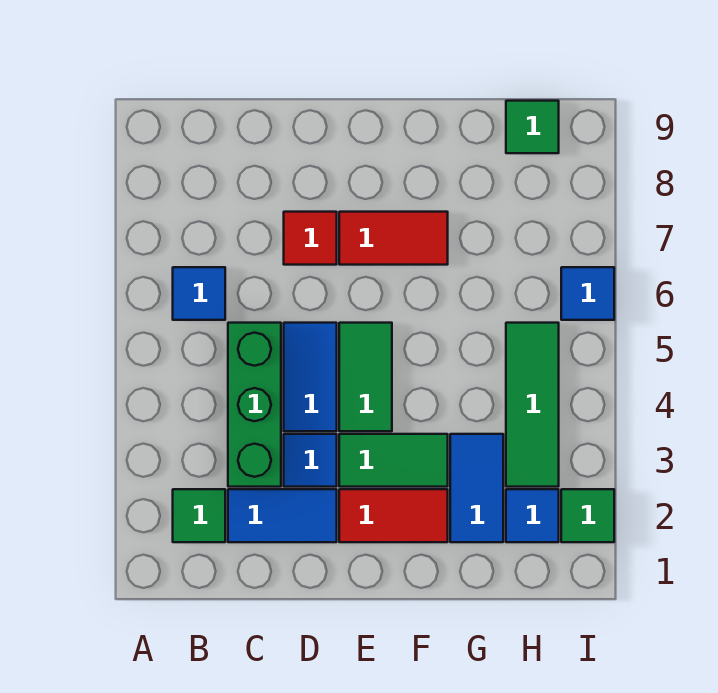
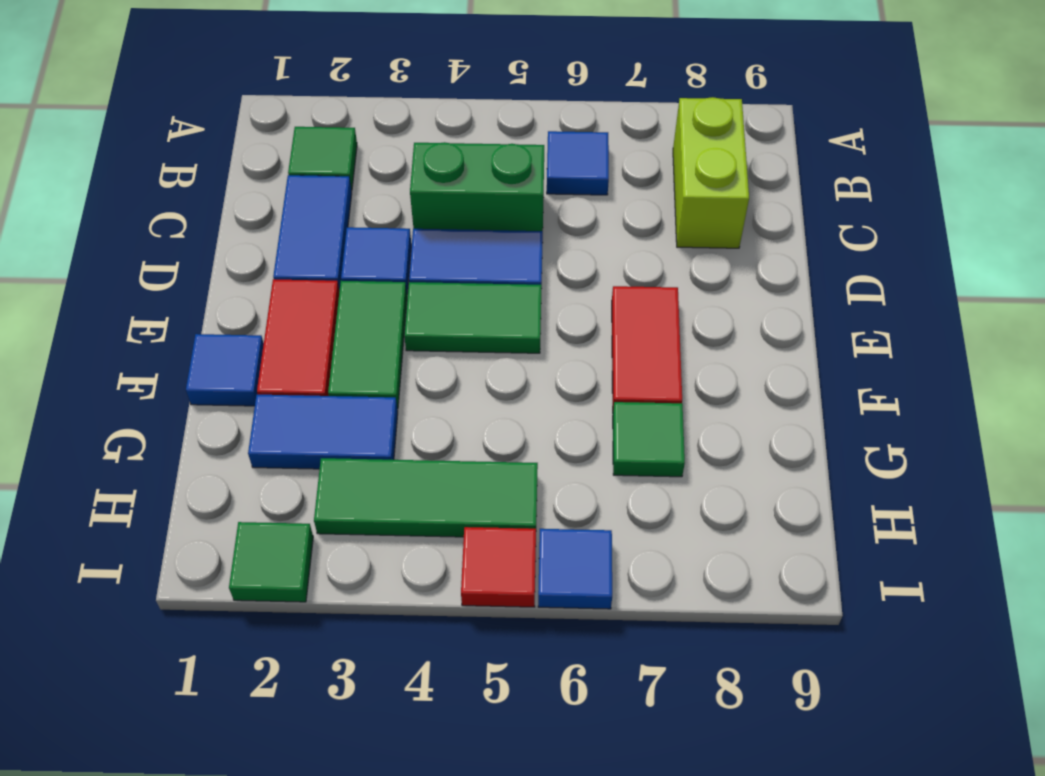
none -> lime 1x2 brick [673,97,749,248]
green 1x3 brick [228,323,281,487] -> green 1x2 brick [410,142,544,231]
red 1x1 tile [284,212,337,265] -> red 1x1 tile moved to [461,527,536,607]
blue 1x1 tile [506,489,559,542] -> blue 1x1 tile moved to [186,334,264,406]
green 1x1 tile [506,101,559,153] -> green 1x1 tile moved to [613,402,685,477]

